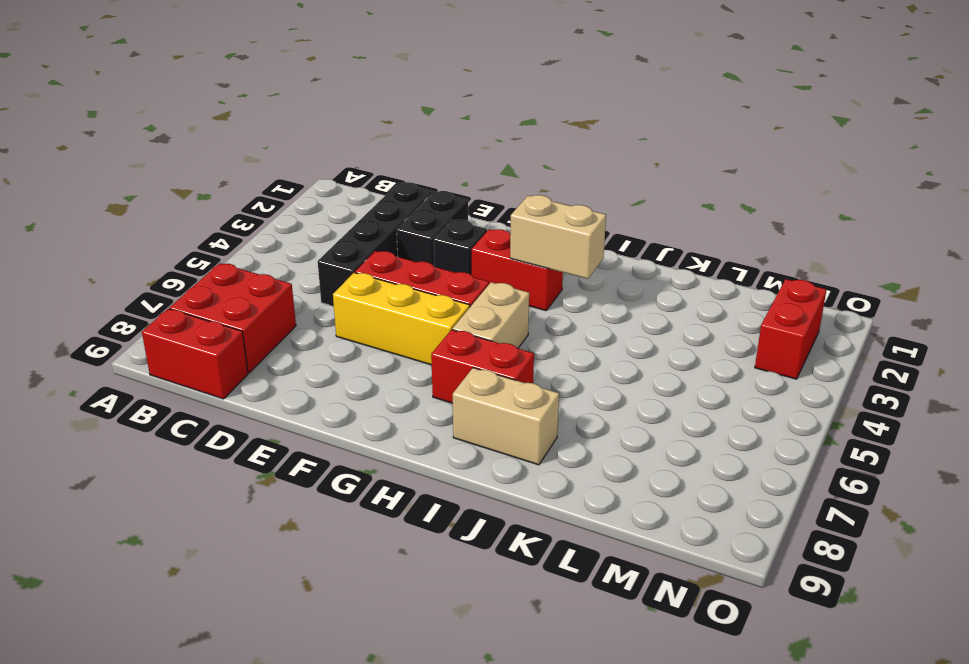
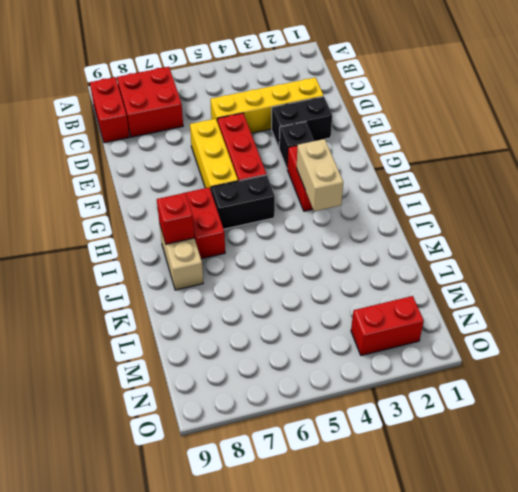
black 1x4 brick [318,182,432,306] -> yellow 1x4 brick [210,78,324,133]
tan 1x2 brick [453,282,529,349] -> black 1x2 brick [211,175,275,229]
none -> red 1x1 brick [157,193,194,244]

